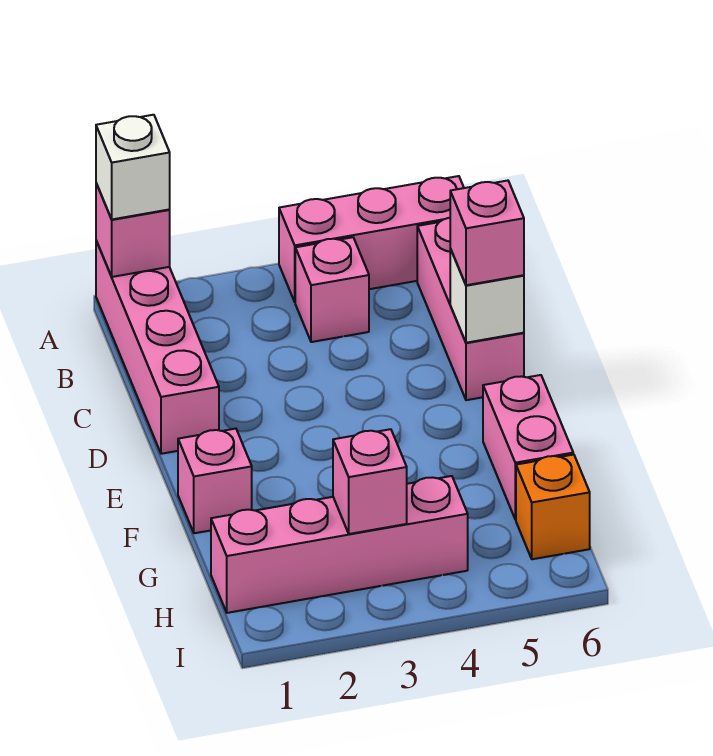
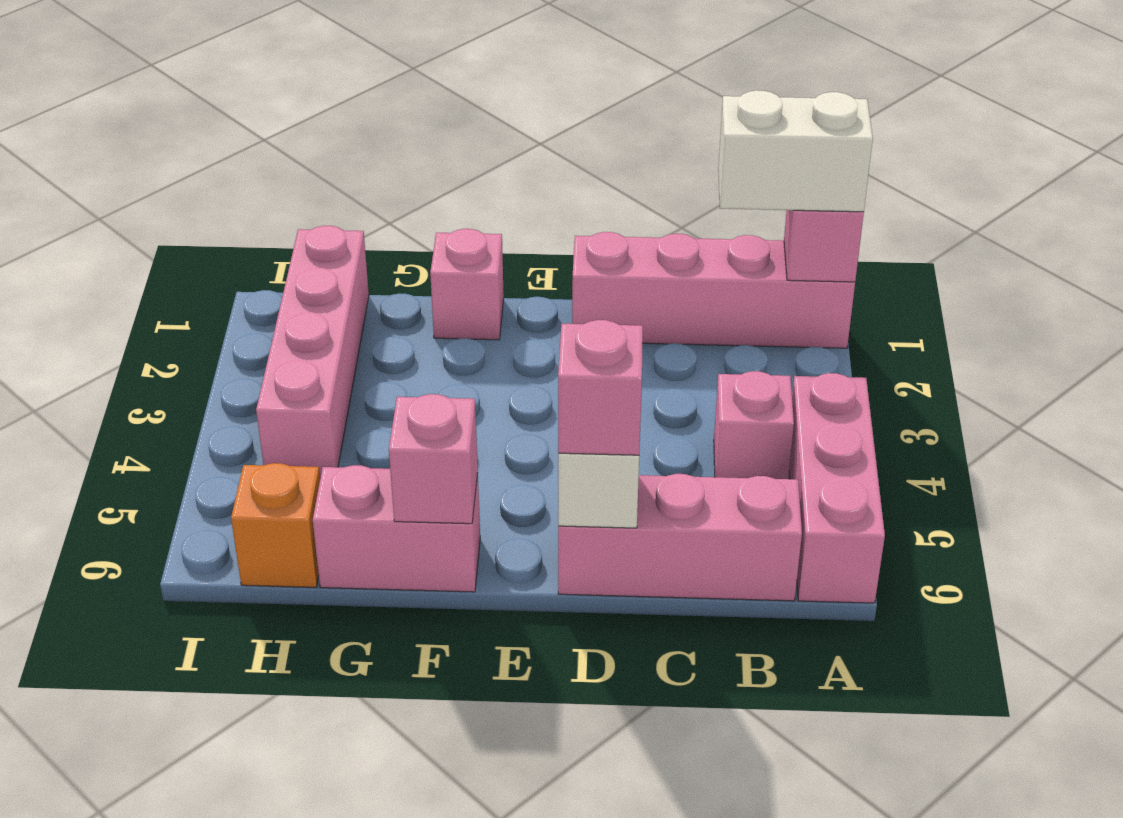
white 1x1 brick [96,115,170,219] -> white 1x2 brick [718,90,873,212]
pink 1x1 brick [333,429,407,534] -> pink 1x1 brick moved to [389,394,478,524]

